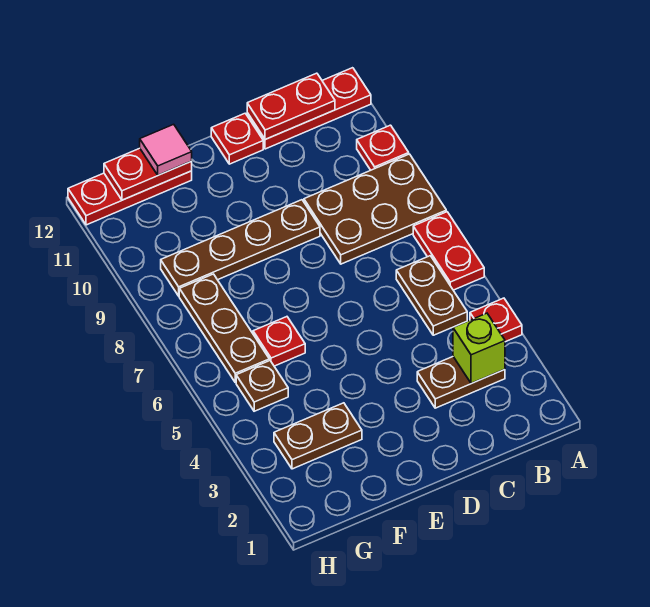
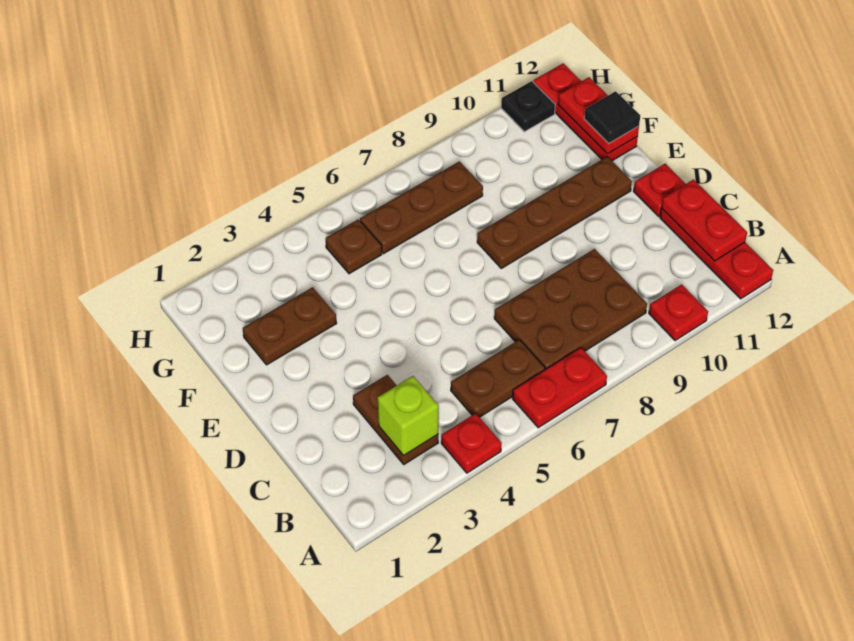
brown 2x3 plate [304,154,446,264] -> brown 2x3 plate turned to [494,249,647,369]
brown 1x4 plate [161,200,320,296] -> brown 1x4 plate turned to [477,157,632,268]
brown 1x2 plate [274,403,362,469] -> brown 1x2 plate turned to [243,287,337,365]
red 1x1 plate [253,317,305,366] -> none
pink 1x1 tile [140,124,192,175] -> black 1x1 tile [584,91,640,143]
none -> black 1x1 plate [501,81,555,132]

